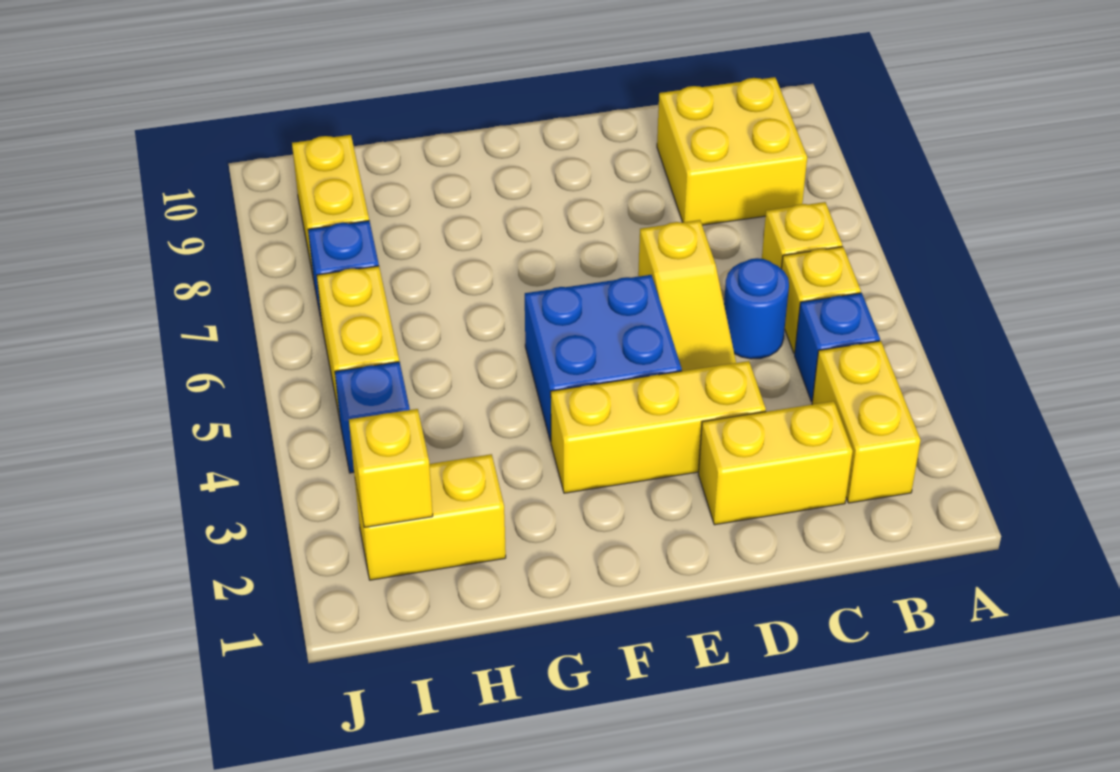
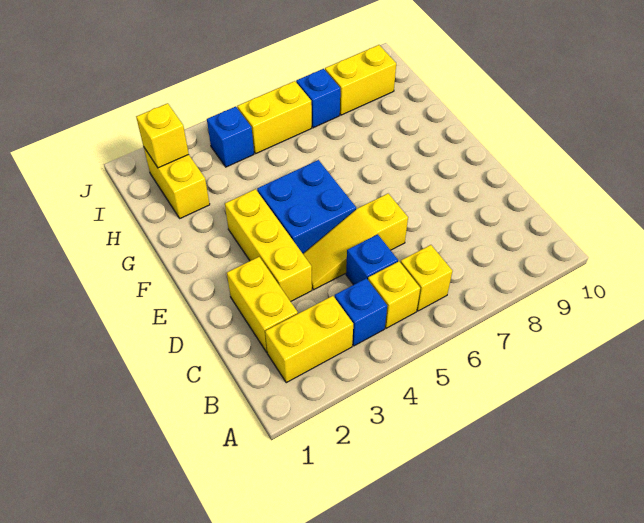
yellow 2x2 brick [657,77,807,225] -> none
blue 1x1 round brick [724,258,789,359] -> blue 1x1 brick [346,234,398,285]

